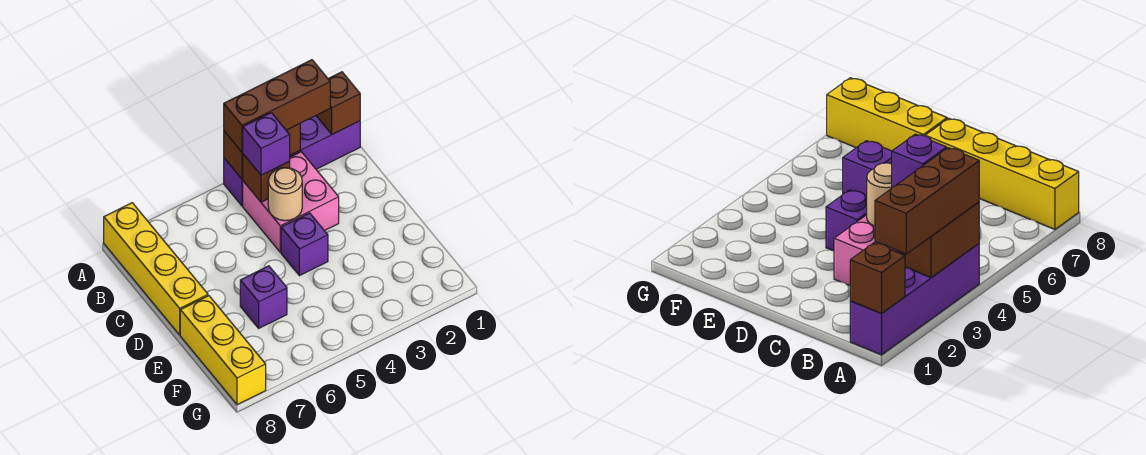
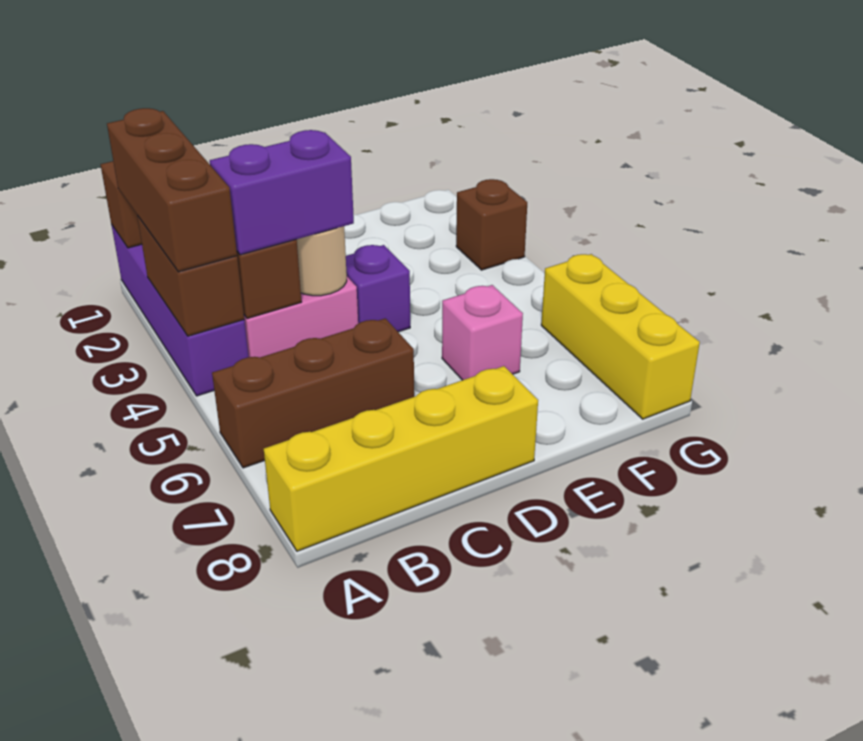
none -> brown 1x3 brick [212,318,414,468]
purple 1x1 brick [243,113,290,175] -> purple 1x2 brick [210,130,354,255]
purple 1x1 brick [240,266,287,328] -> pink 1x1 brick [442,285,523,380]
yellow 1x3 brick [180,296,266,405] -> yellow 1x3 brick turned to [541,254,700,419]
none -> brown 1x1 brick [456,179,527,270]

